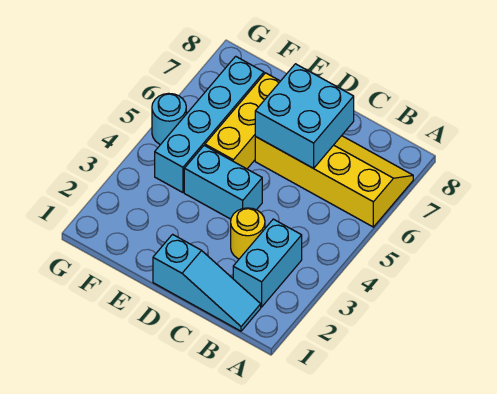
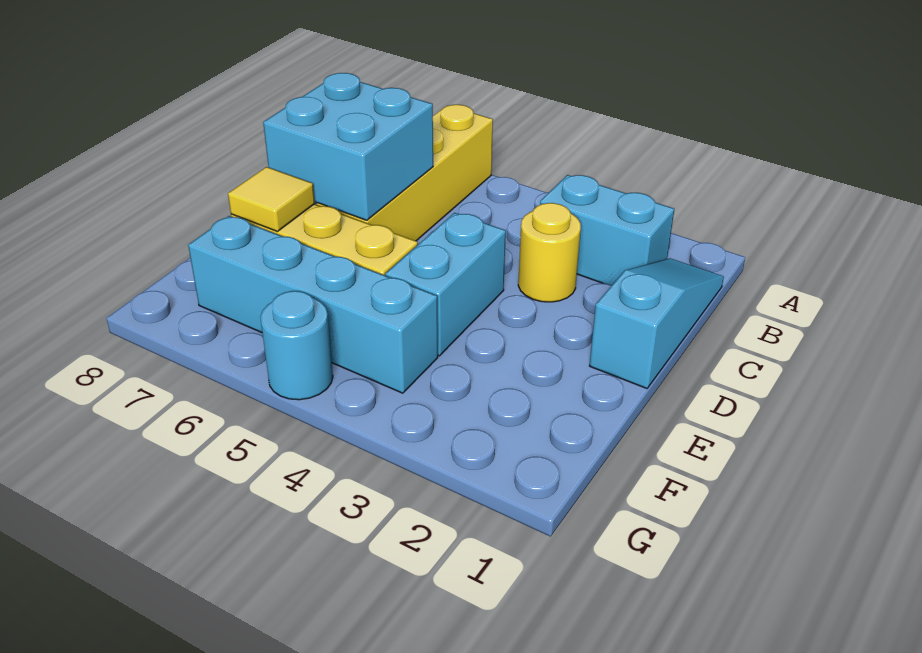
none -> yellow 1x1 tile [228,167,315,232]

